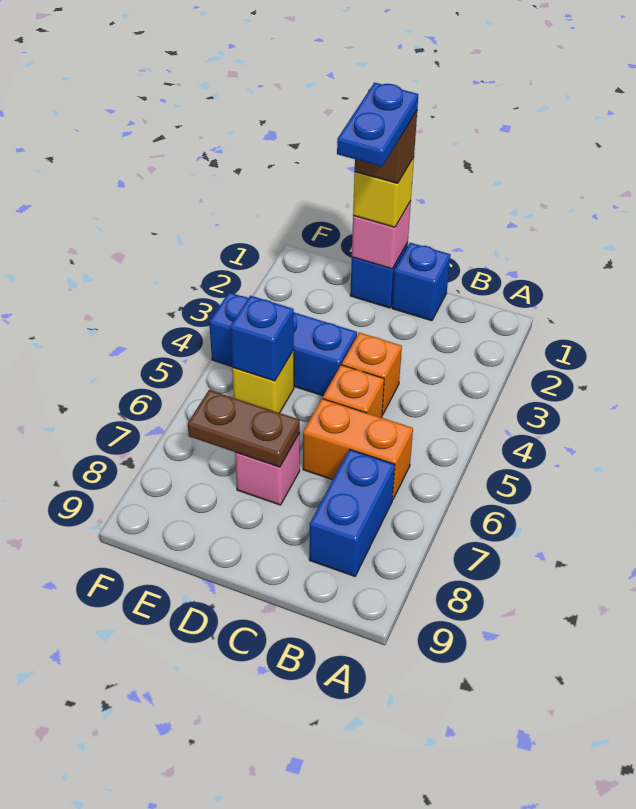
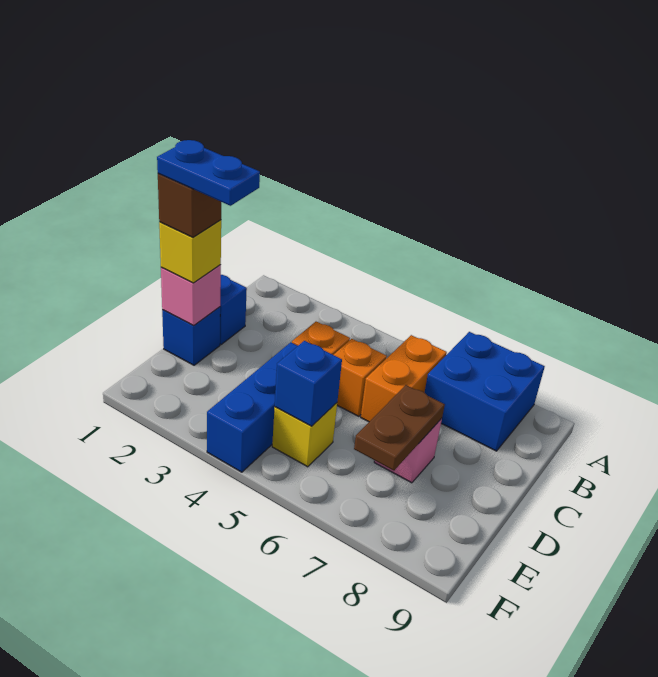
blue 1x2 brick [309,449,395,576] -> blue 2x2 brick [425,332,545,451]

